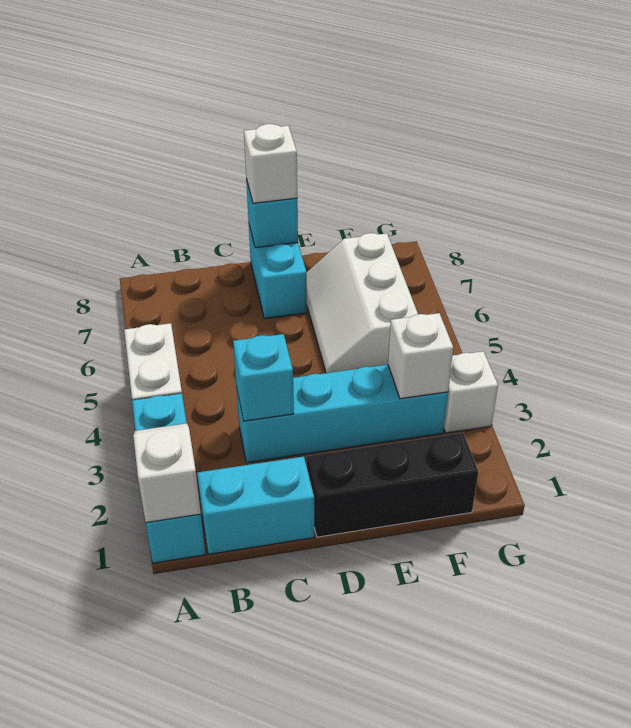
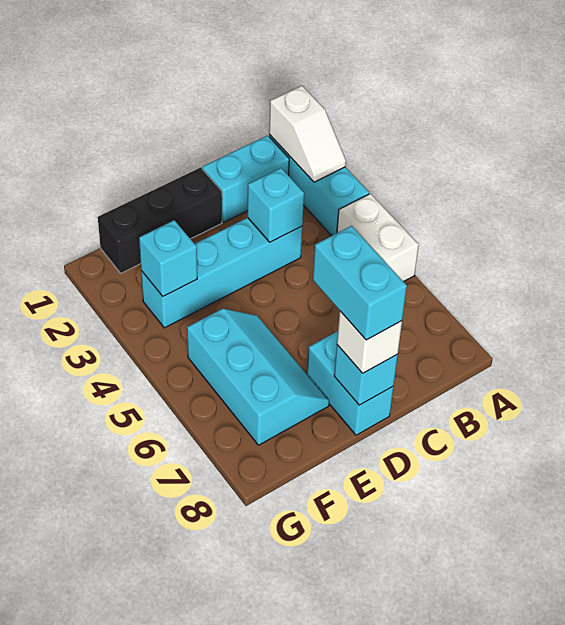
none -> cyan 1x2 brick [313,226,407,340]
white 2x3 slope [306,233,418,373] -> cyan 2x3 slope [187,309,329,445]
white 1x1 brick [388,313,453,399] -> cyan 1x1 brick [139,220,197,296]
white 1x1 brick [444,351,498,433] -> none

